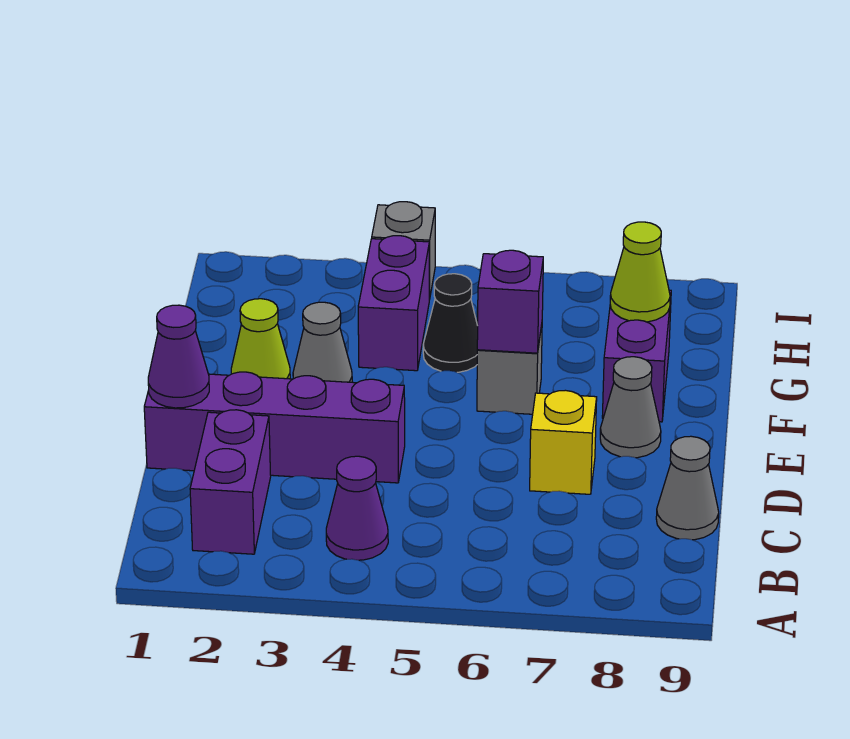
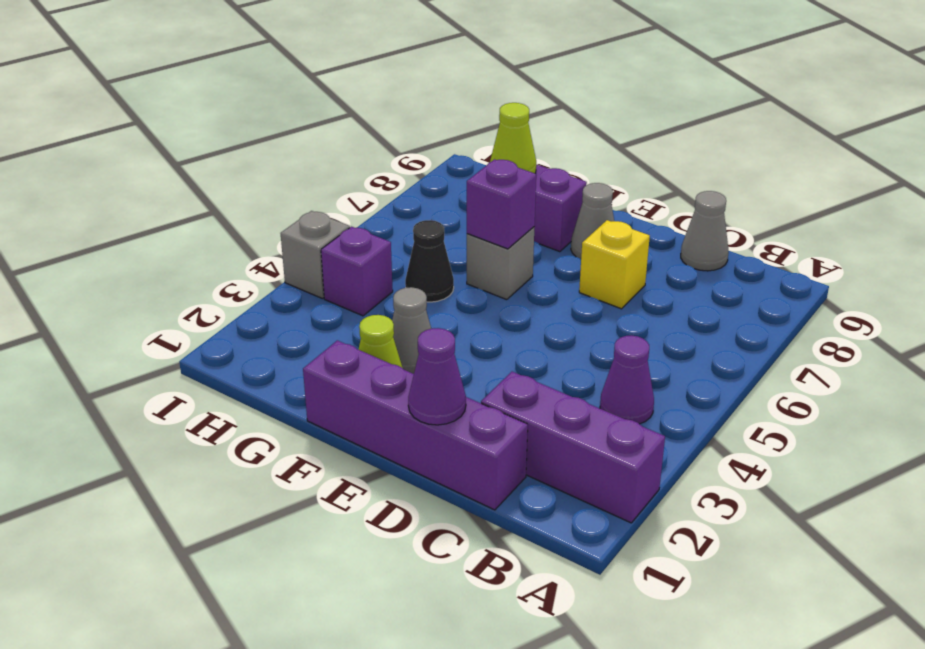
purple 1x2 brick [190,410,271,554] -> purple 1x3 brick [481,372,665,523]
purple 1x4 brick [144,372,405,483] -> purple 1x4 brick turned to [303,340,528,510]
purple 1x2 brick [358,236,429,371] -> purple 1x1 brick [321,227,393,316]

